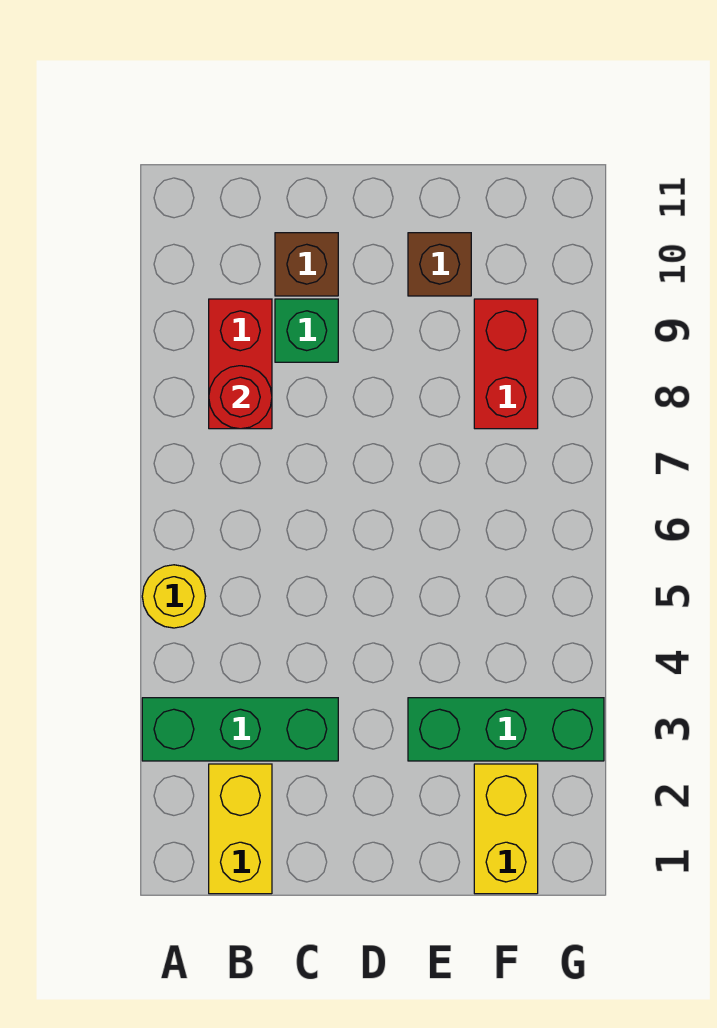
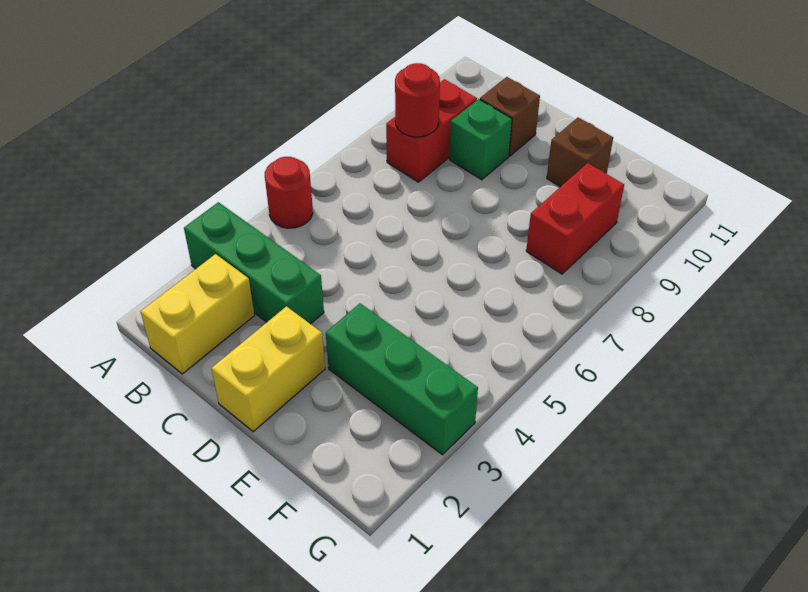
yellow 1x1 round brick [142,565,206,628] -> red 1x1 round brick [265,157,313,228]
yellow 1x2 brick [474,764,538,894] -> yellow 1x2 brick moved to [211,306,325,432]

